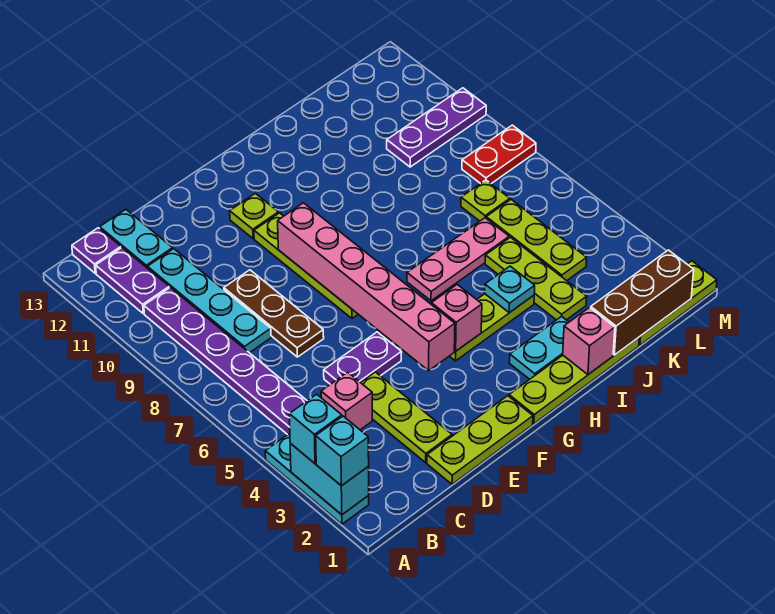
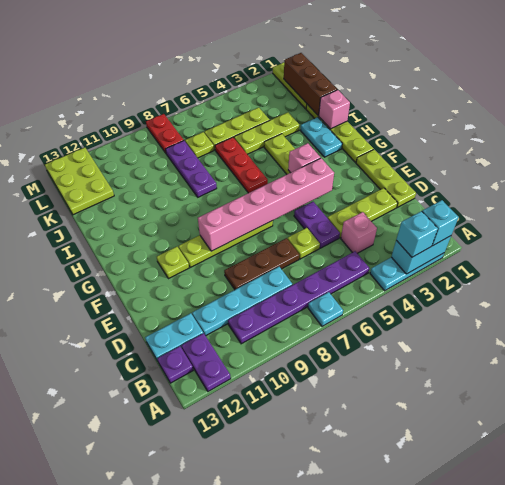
purple 1x2 plate [96,248,169,314] -> purple 1x2 plate turned to [181,333,231,391]
none -> lime 1x1 plate [288,228,320,259]
pink 1x3 plate [407,218,509,301] -> red 1x3 plate [215,137,268,193]
cyan 1x1 plate [485,266,535,313] -> cyan 1x1 plate moved to [308,292,343,326]
purple 1x3 plate [387,88,486,167] -> purple 1x3 plate moved to [166,141,217,197]
none -> lime 2x3 plate [45,148,114,215]

